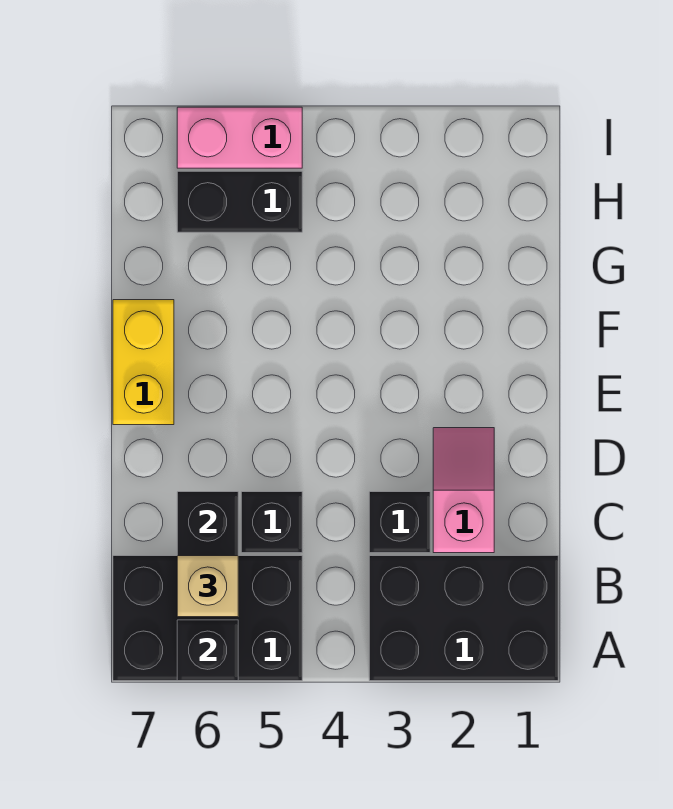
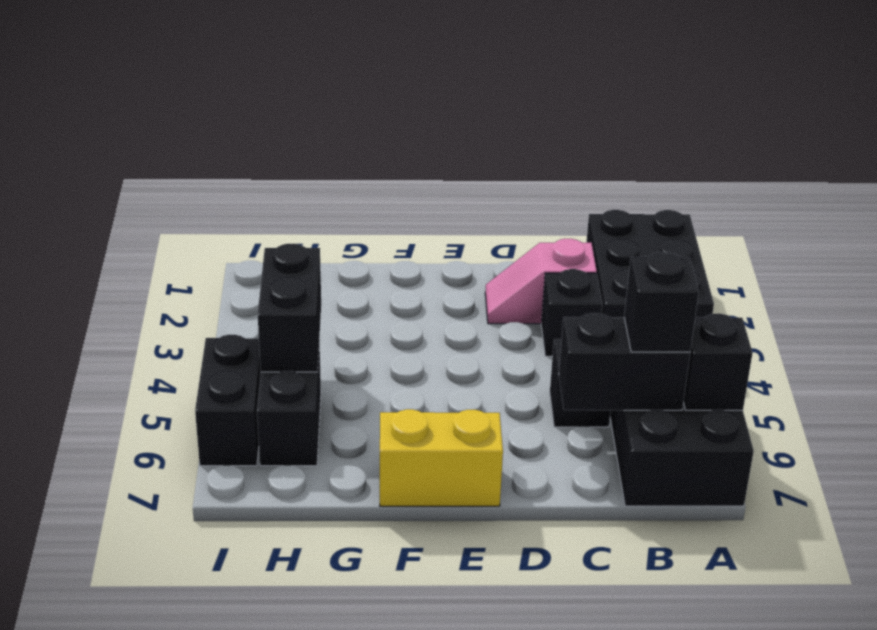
tan 1x1 brick [177,556,238,617] -> black 1x1 brick [624,252,699,352]
none -> black 1x2 brick [258,244,321,372]
pink 1x2 brick [177,107,302,168] -> black 1x2 brick [195,335,261,466]

